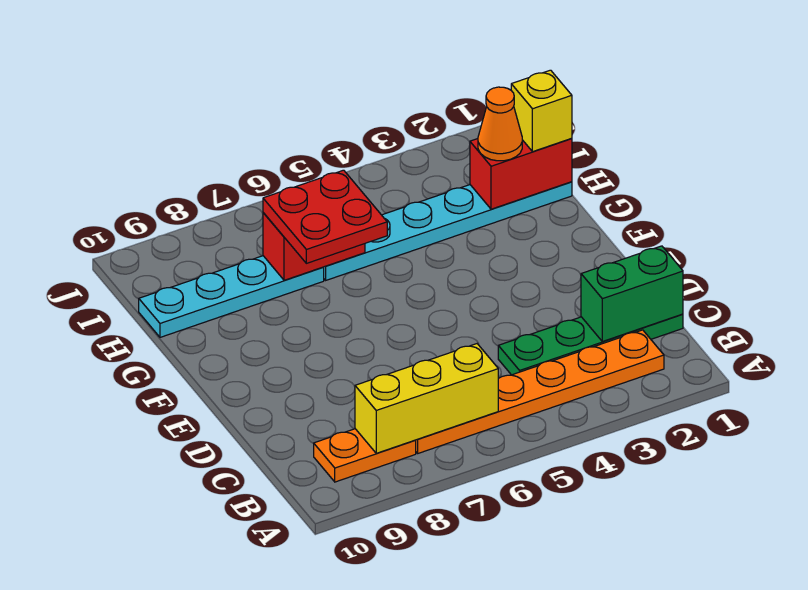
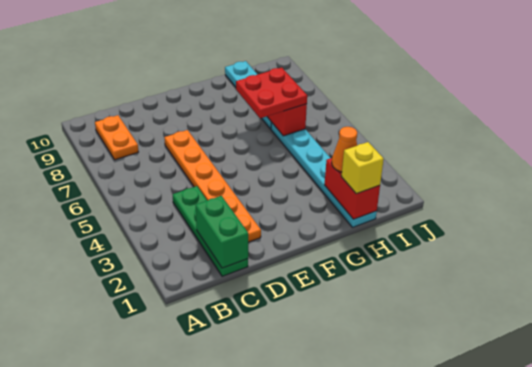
orange 1x6 plate [415,330,664,453] -> orange 1x6 plate moved to [164,130,261,242]
yellow 1x3 brick [355,344,498,453] -> none

